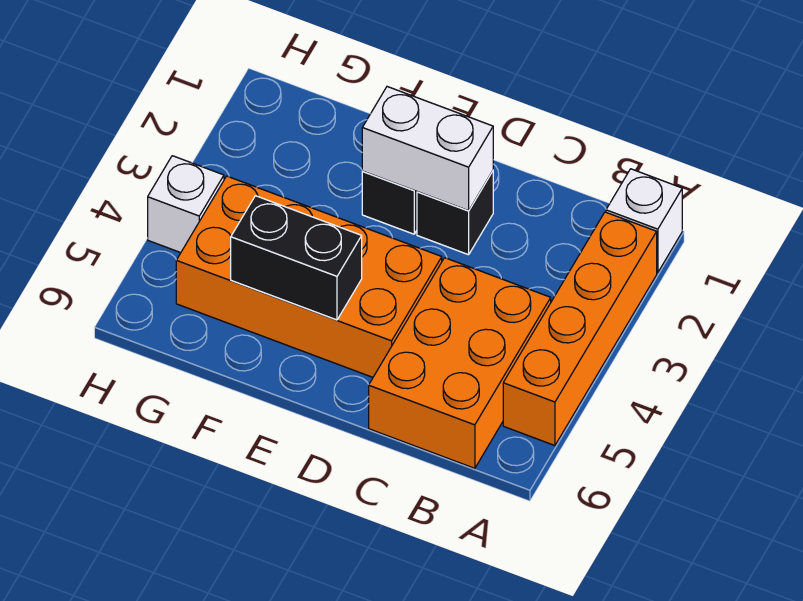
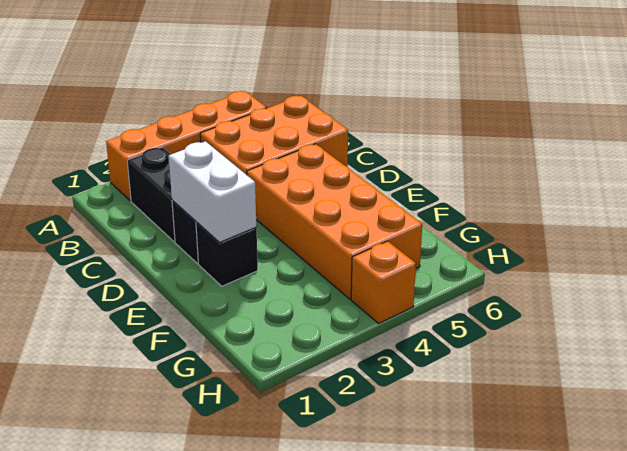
white 1x1 brick [606,169,682,273] -> none
black 1x2 brick [231,196,362,320] -> black 1x2 brick moved to [127,147,175,242]
white 1x1 brick [148,156,224,253] -> orange 1x1 brick [351,241,416,323]

